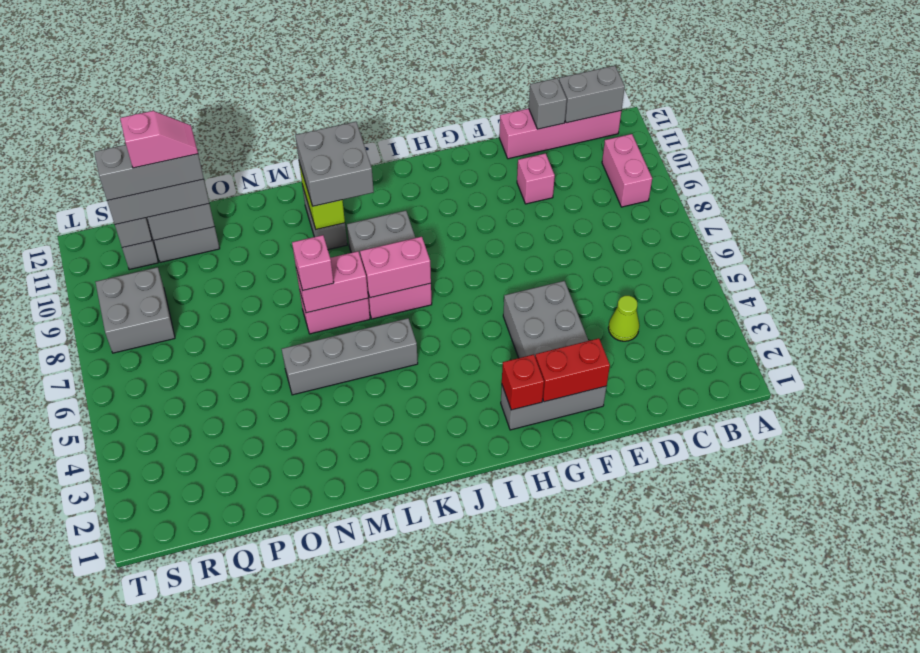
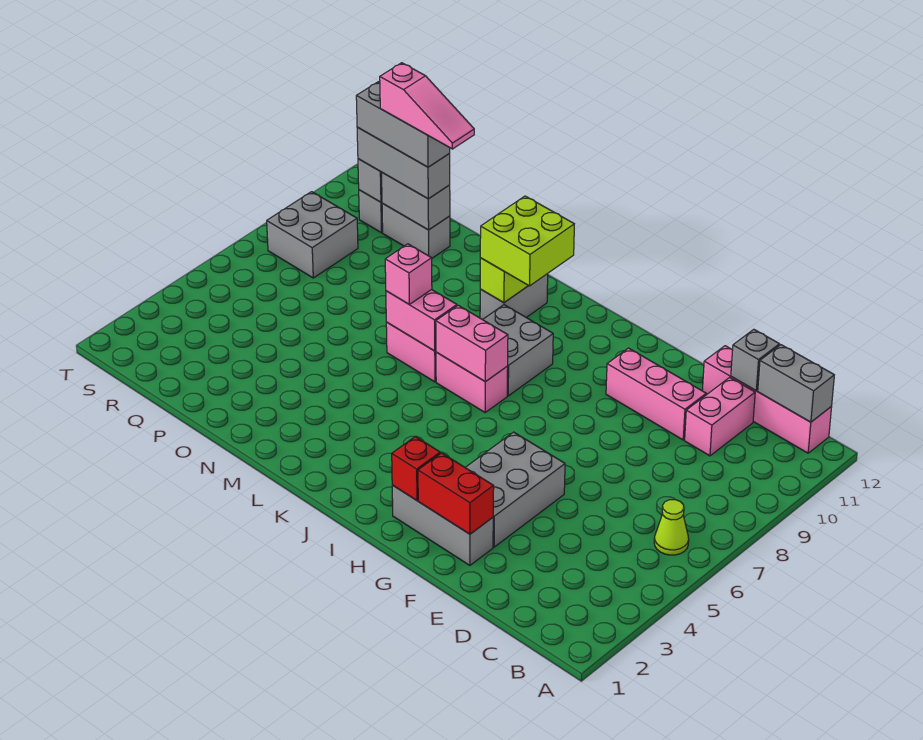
pink 1x2 brick [602,134,652,207] -> pink 1x2 brick moved to [685,377,755,456]
lime 1x1 cone [608,296,639,341] -> lime 1x1 cone moved to [654,500,689,555]
pink 1x1 brick [517,153,555,204] -> pink 1x3 brick [606,348,706,440]
grey 1x4 brick [282,318,418,395] -> none
grey 2x2 brick [295,122,374,206] -> lime 2x2 brick [480,196,574,286]
pink 1x2 slope [120,111,198,168] -> pink 1x3 slope [380,63,474,149]

